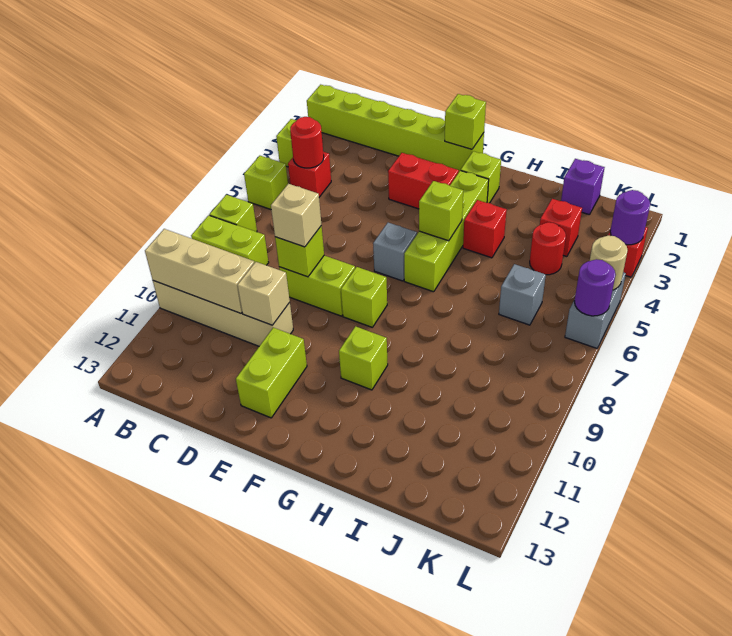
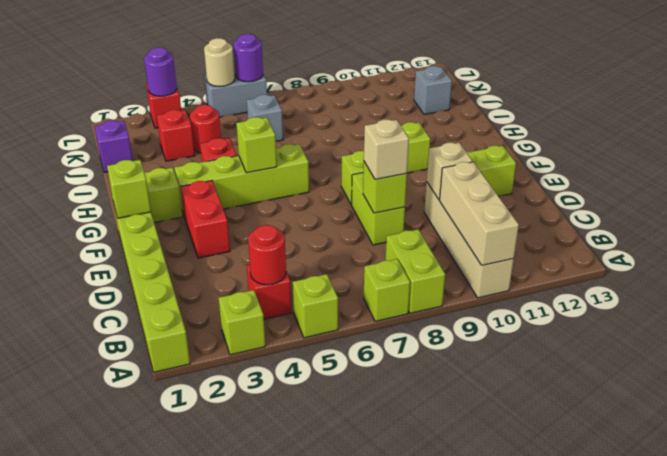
grey 1x1 brick [373,223,417,281] -> grey 1x1 brick moved to [414,66,452,115]

